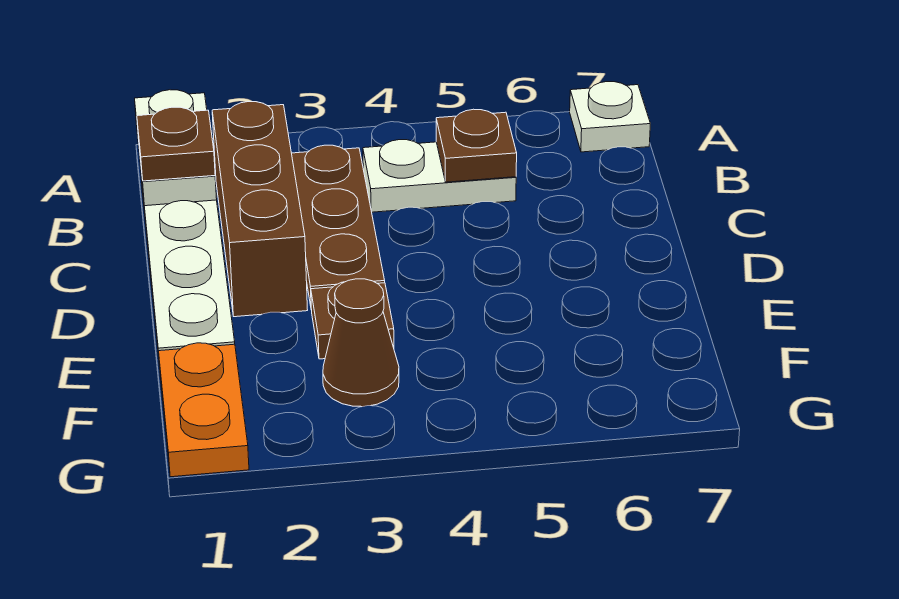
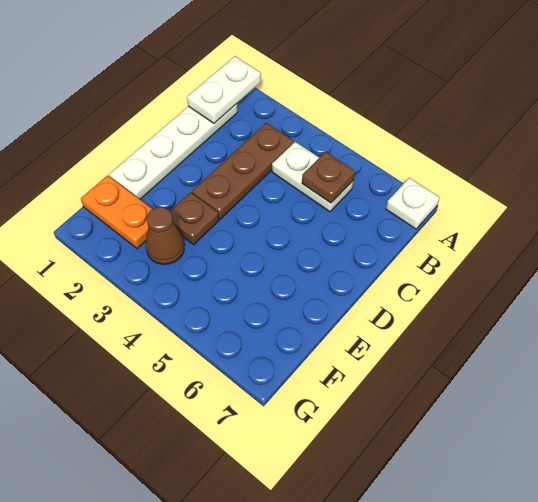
brown 1x1 plate [137,107,215,181] -> none
brown 1x3 brick [212,102,307,317] -> none
orange 1x2 plate [159,343,249,477] -> orange 1x2 plate turned to [81,175,152,249]

